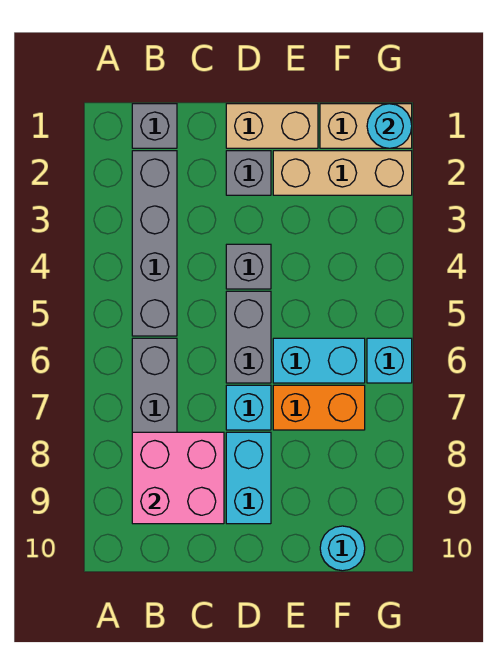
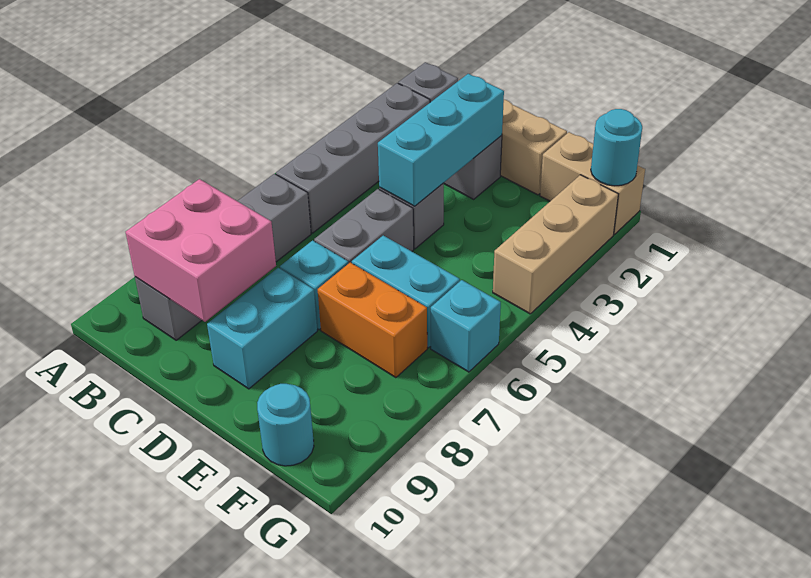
none -> cyan 1x3 brick [378,74,504,206]
tan 1x3 brick [273,151,412,195] -> tan 1x3 brick turned to [493,175,618,314]

